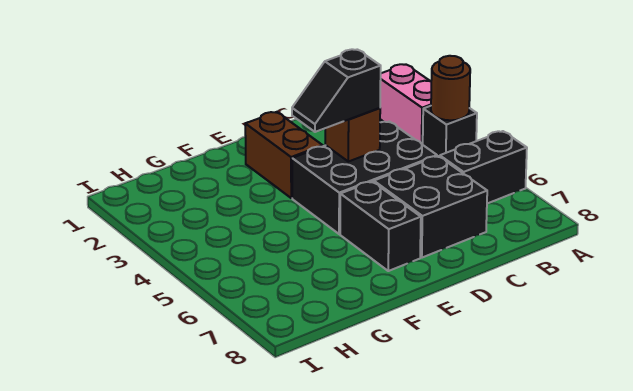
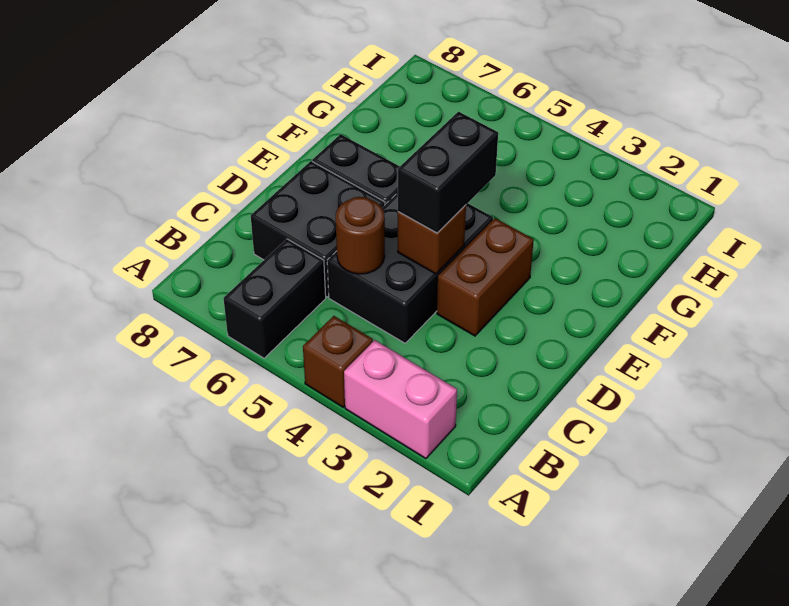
black 1x1 brick [423,106,477,157] -> brown 1x1 brick [303,316,373,407]
brown 1x1 round brick [431,56,470,120] -> brown 1x1 round brick moved to [336,197,385,274]
black 1x2 slope [292,49,381,132] -> black 1x2 brick [398,112,498,233]
brown 1x2 brick [245,112,323,198] -> brown 1x2 brick turned to [437,218,534,336]

